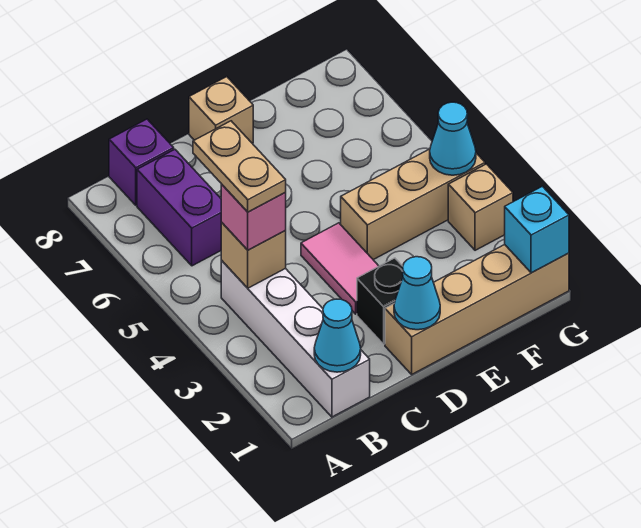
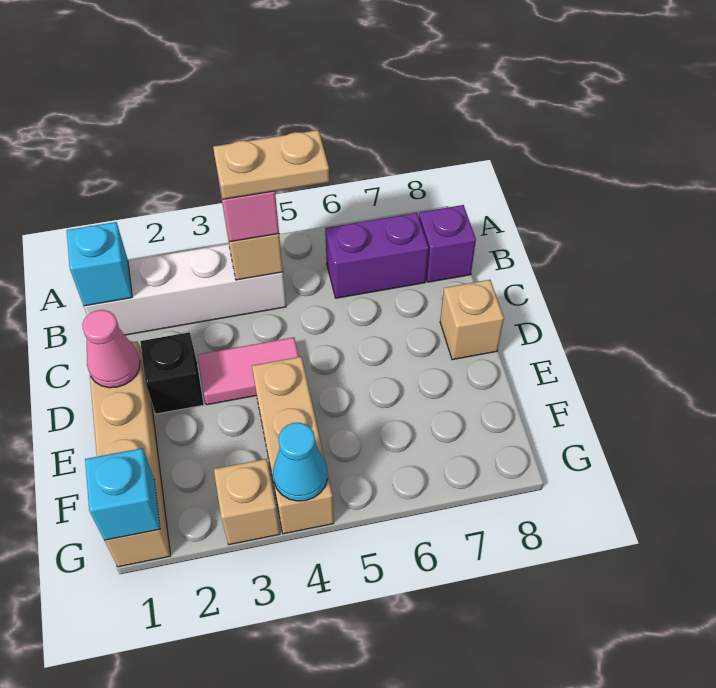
cyan 1x1 cone [314,299,361,372] -> cyan 1x1 brick [67,222,132,306]
cyan 1x1 cone [394,257,440,330] -> pink 1x1 cone [82,310,140,388]

